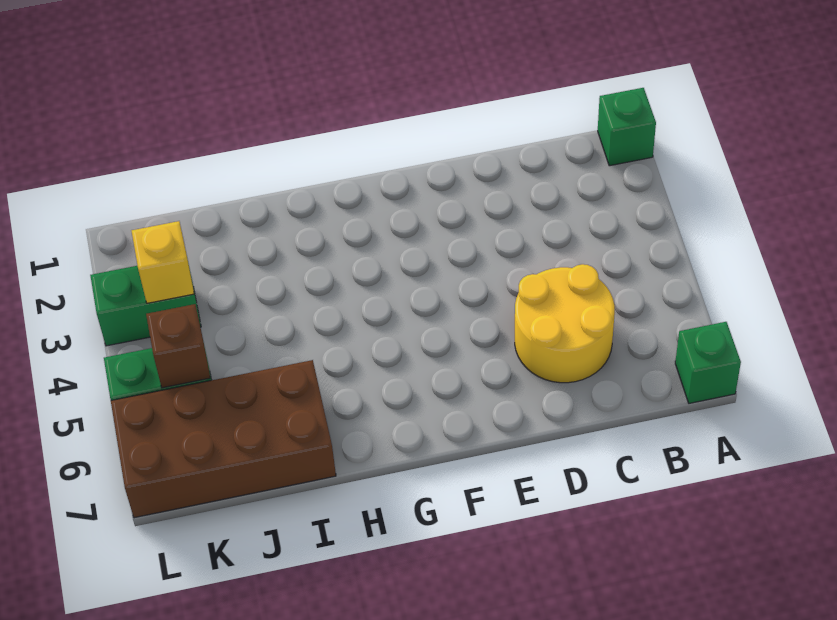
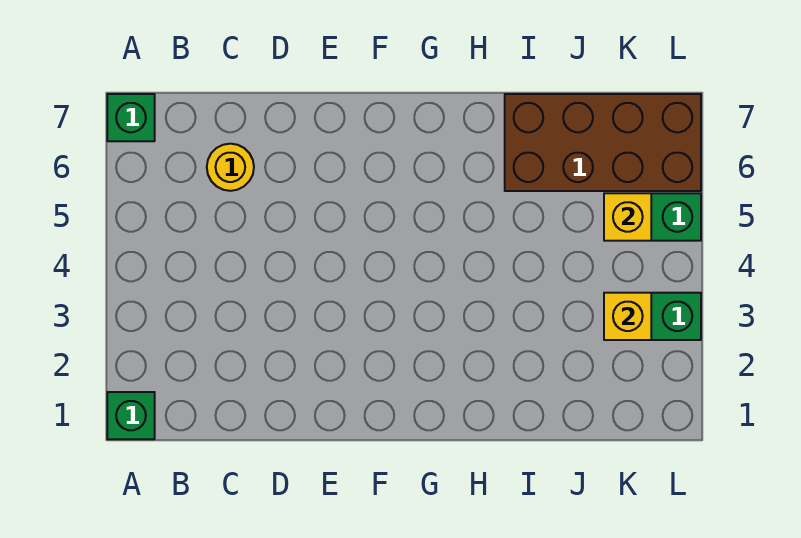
yellow 2x2 round brick [515,264,615,383] -> yellow 1x1 round brick [207,144,254,191]
brown 1x1 brick [146,304,210,388] -> yellow 1x1 brick [604,193,651,241]

